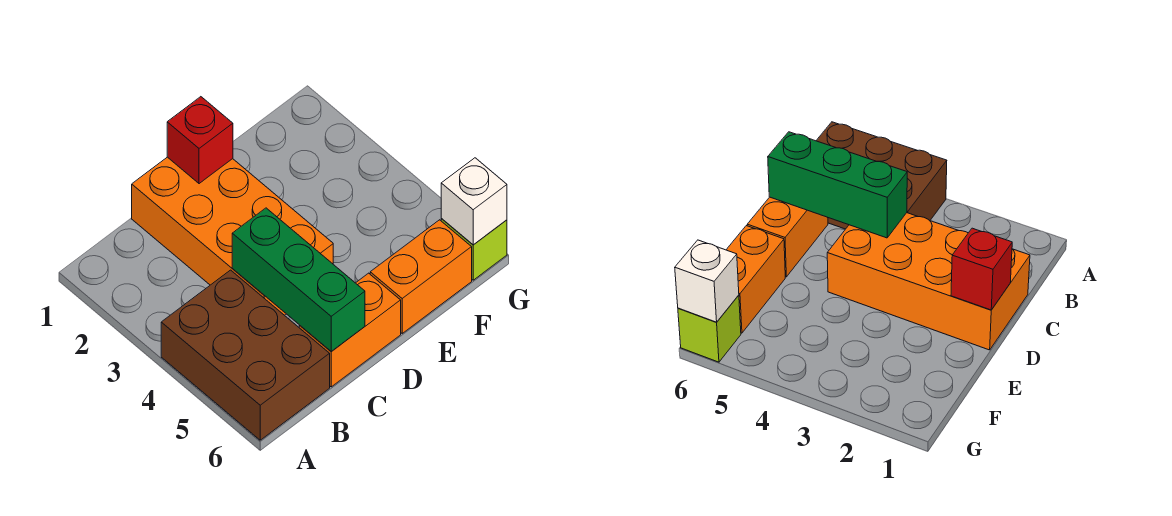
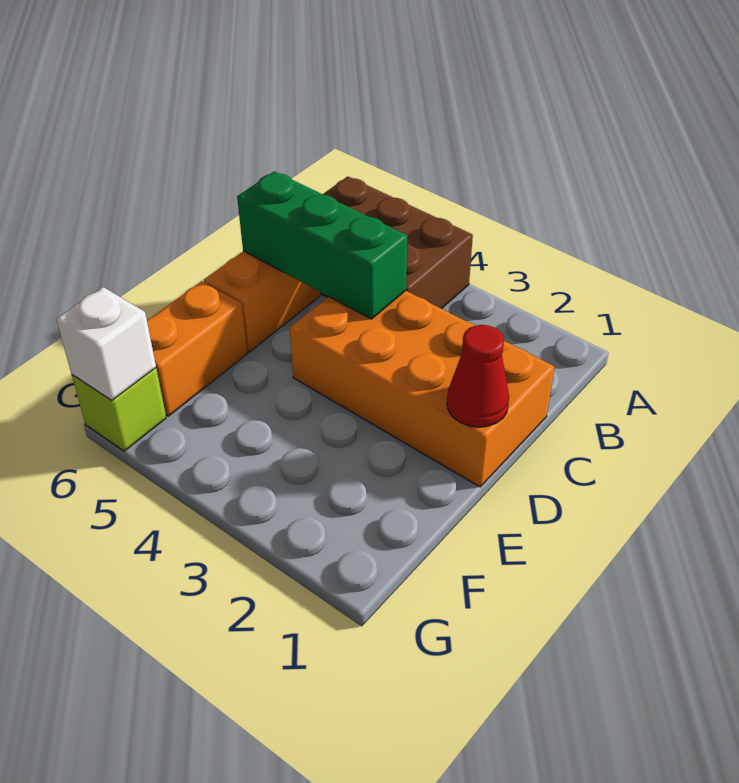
red 1x1 brick [167,97,233,184] -> red 1x1 cone [447,325,509,427]

